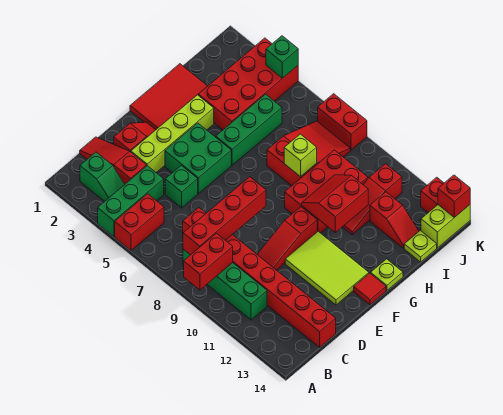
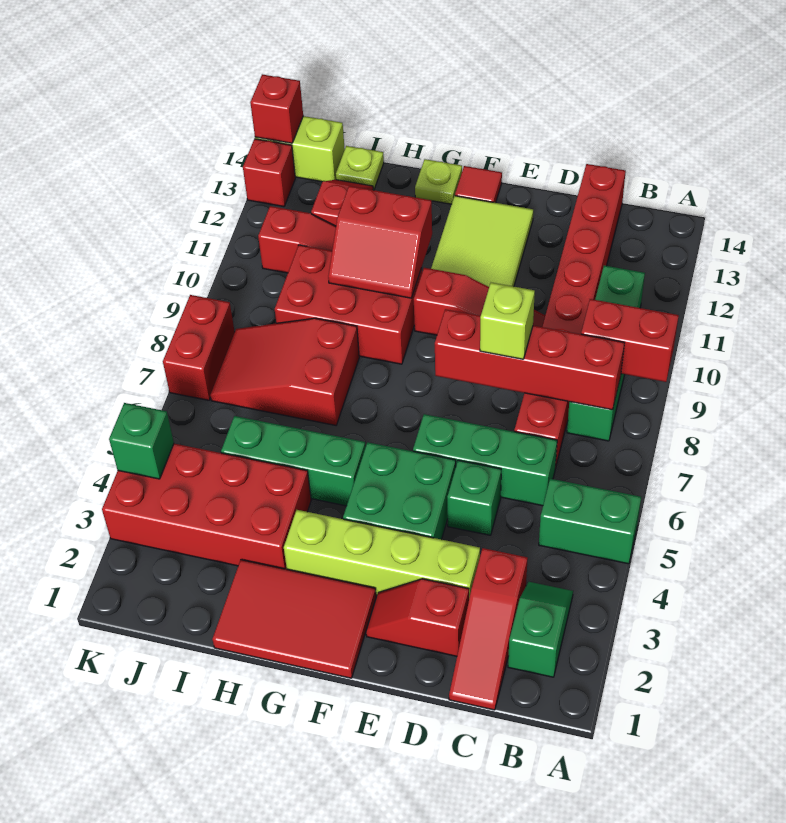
green 1x3 brick [98,166,164,237] -> green 1x3 brick moved to [413,414,557,506]
red 1x2 brick [115,194,164,250] -> green 1x2 brick [539,479,641,564]
lime 1x1 brick [284,134,317,177] -> lime 1x1 brick moved to [480,283,535,359]

